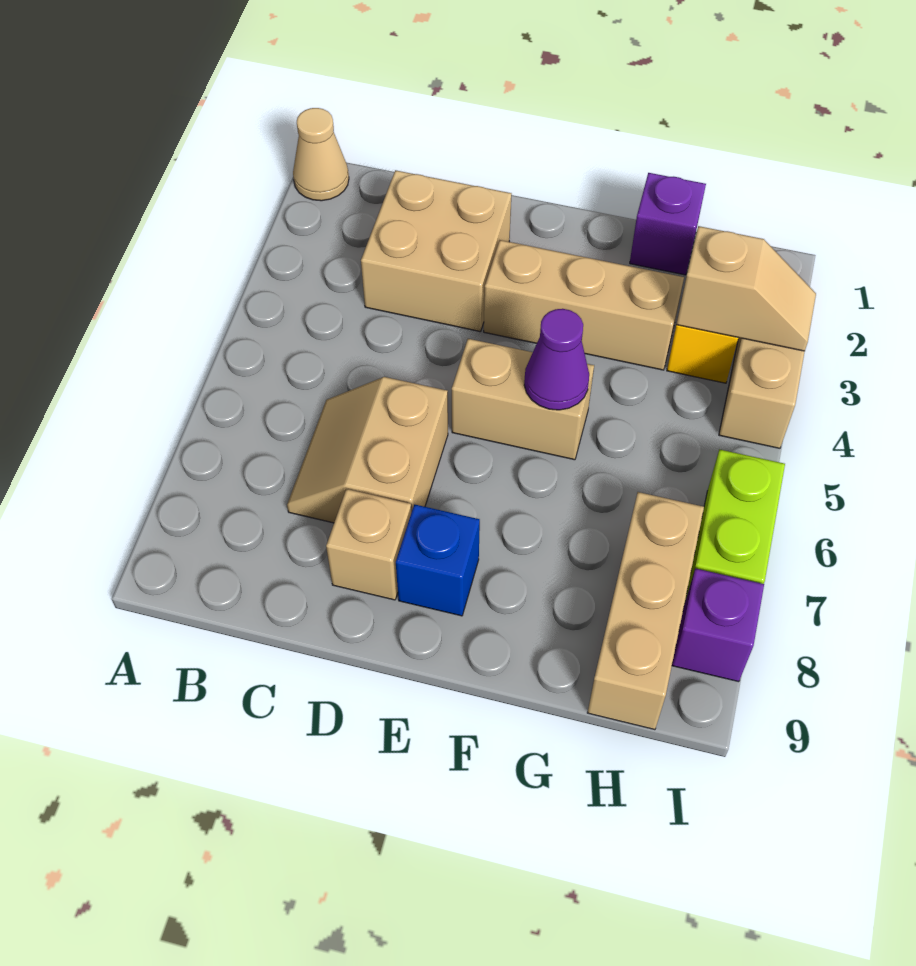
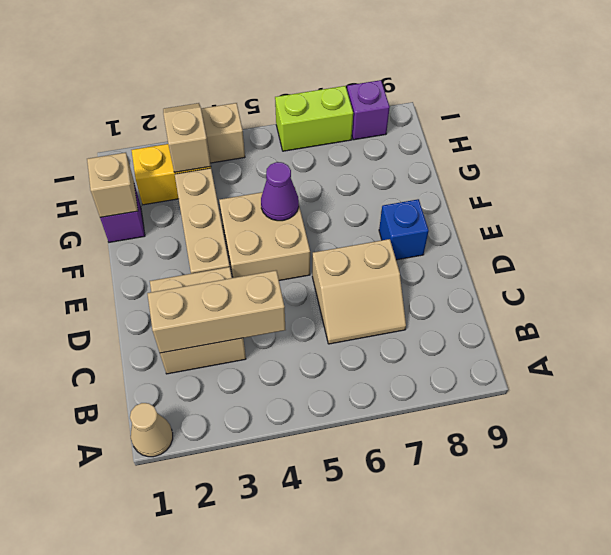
tan 1x1 brick [326,489,411,600] -> tan 1x1 brick moved to [87,153,138,217]
tan 1x2 brick [452,339,594,460] -> tan 2x2 brick [219,187,310,280]
tan 1x3 brick [587,492,704,730] -> tan 1x3 brick moved to [147,270,285,353]

